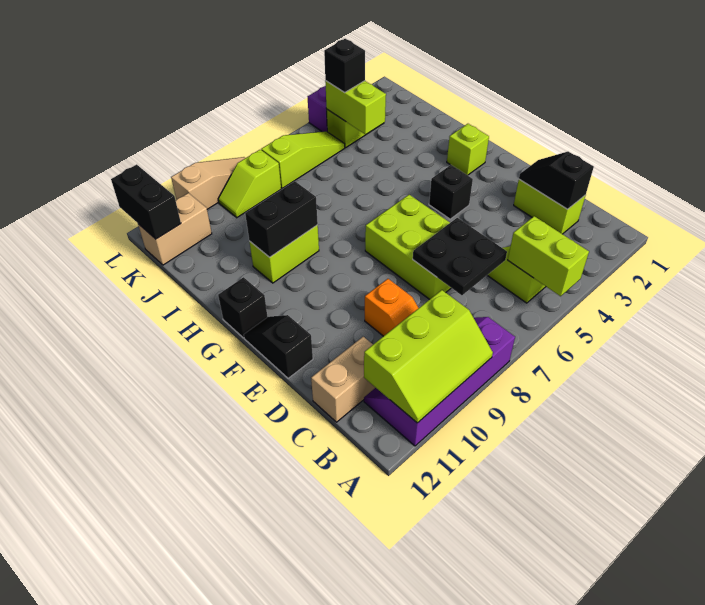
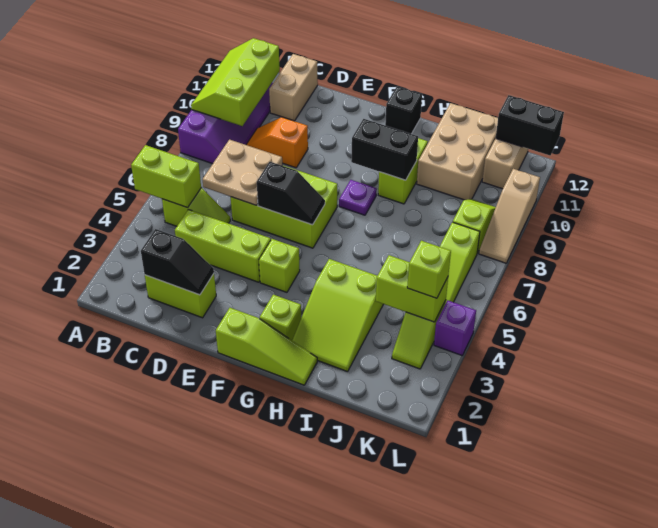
none -> lime 1x3 brick [175,210,271,282]
black 2x2 plate [413,218,507,295] -> tan 2x2 plate [202,140,282,205]
black 1x2 slope [244,315,313,378] -> black 1x2 slope moved to [257,162,325,225]
none -> lime 1x3 slope [216,308,317,385]
black 1x1 brick [429,165,473,219] -> lime 1x1 brick [259,239,300,292]
none -> purple 1x1 plate [339,180,377,215]
none -> lime 2x3 slope [292,259,383,372]
black 1x2 brick [245,181,318,257] -> black 1x2 brick turned to [351,119,418,180]
none -> tan 2x3 brick [417,103,498,200]
black 1x1 brick [324,39,365,93] -> lime 1x1 brick [407,241,451,298]

